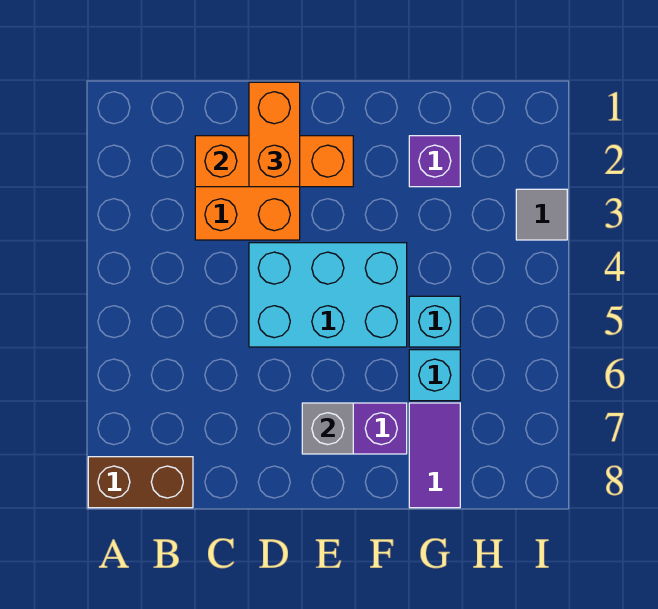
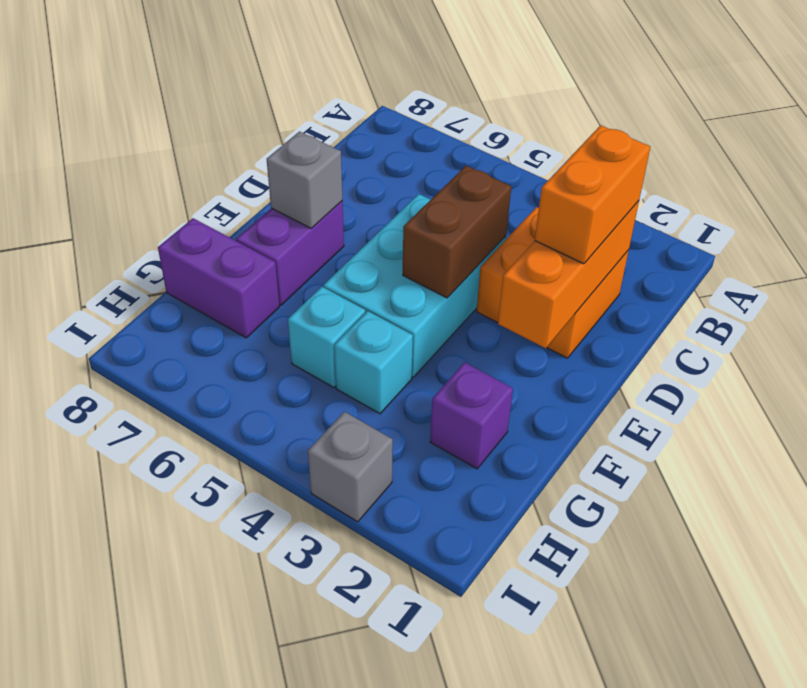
brown 1x2 brick [88,457,193,508] -> brown 1x2 brick moved to [403,166,511,298]
orange 1x2 brick [249,82,300,187] -> orange 1x2 brick turned to [535,125,650,264]
cyan 1x1 brick [409,350,460,401] -> cyan 1x1 brick moved to [334,311,413,414]
purple 1x2 tile [409,403,460,508] -> purple 1x2 brick [158,218,279,338]
grey 1x1 tile [516,189,567,240] -> grey 1x1 brick [308,412,393,522]

